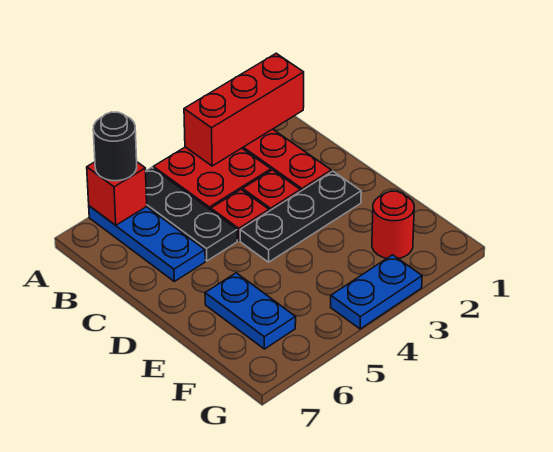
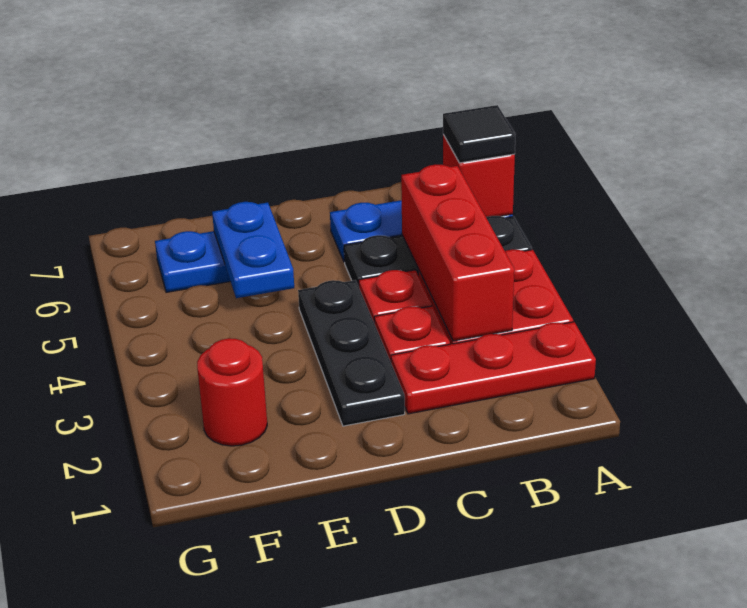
red 1x3 brick [184,53,304,166] -> red 1x3 brick moved to [401,165,514,341]
black 1x1 round brick [93,112,137,181] -> black 1x1 tile [443,105,516,163]
blue 1x2 plate [331,255,422,329] -> blue 1x2 plate moved to [212,202,294,298]

